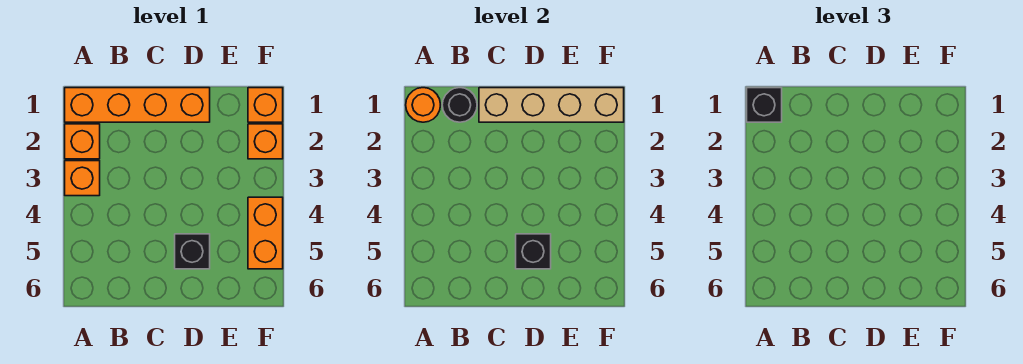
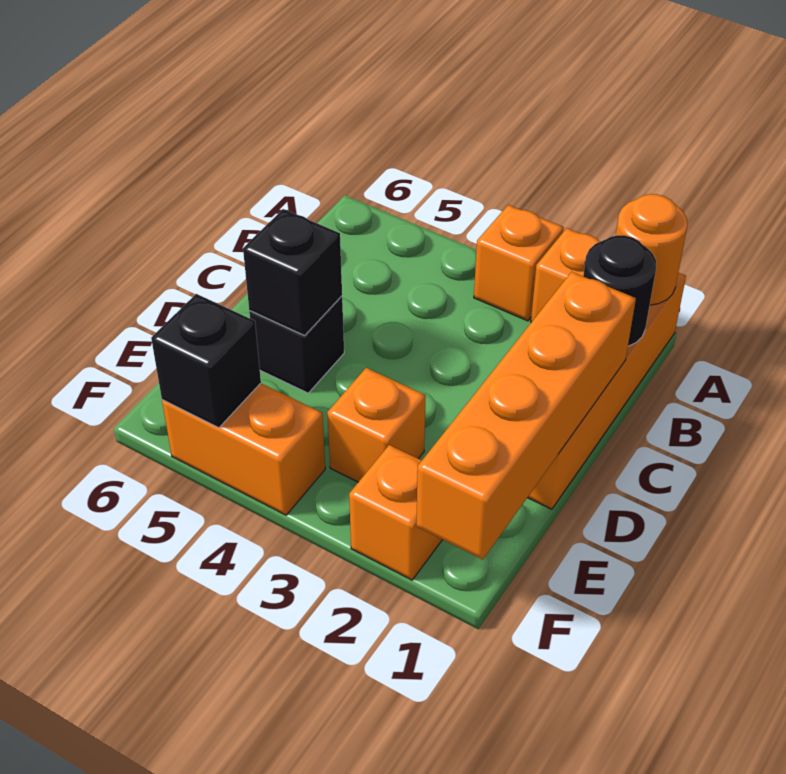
black 1x1 brick [747,88,782,122] -> black 1x1 brick moved to [151,294,261,428]
tan 1x4 brick [479,88,624,122] -> orange 1x4 brick [416,272,636,559]
orange 1x1 brick [248,88,283,122] -> orange 1x1 brick moved to [327,368,426,482]

